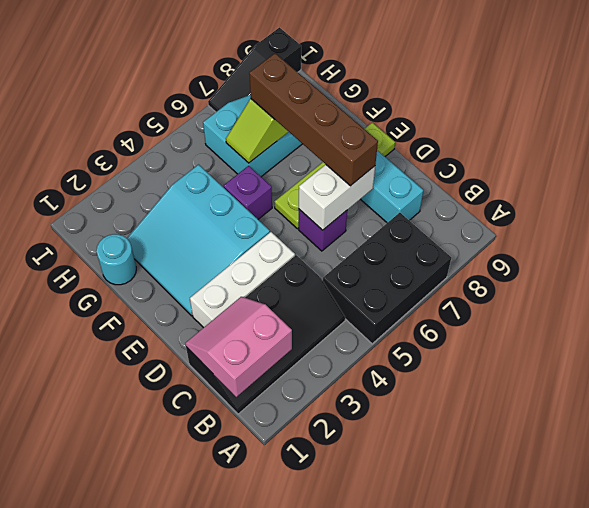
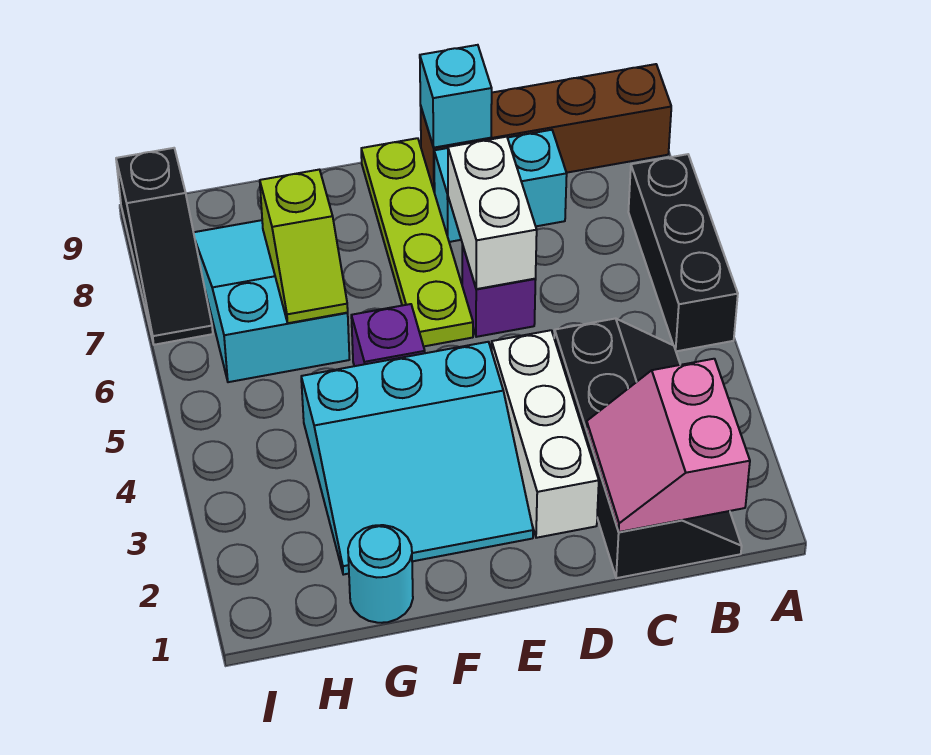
black 2x3 brick [323,213,451,344] -> black 1x3 brick [628,154,738,351]
brown 1x4 brick [249,53,378,186] -> brown 1x4 brick moved to [420,64,671,193]
none -> cyan 1x1 brick [420,45,492,148]

